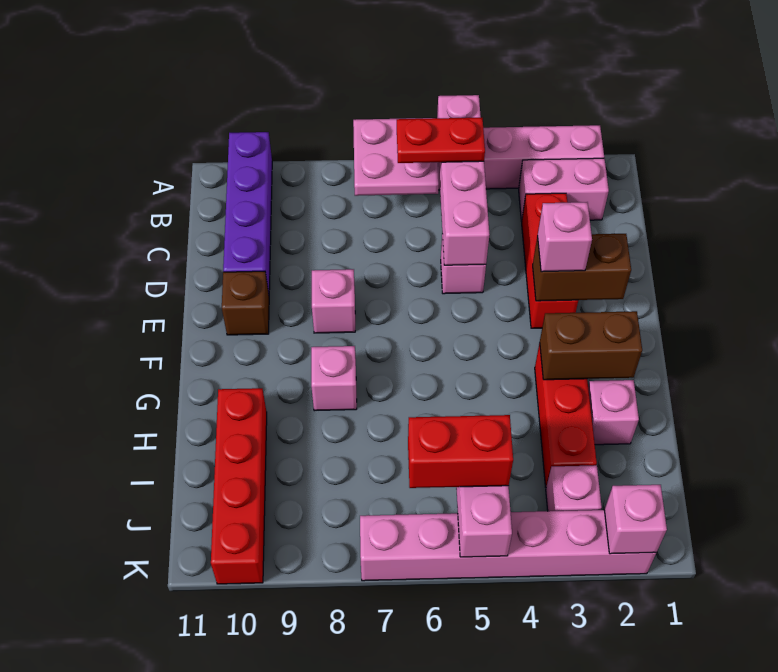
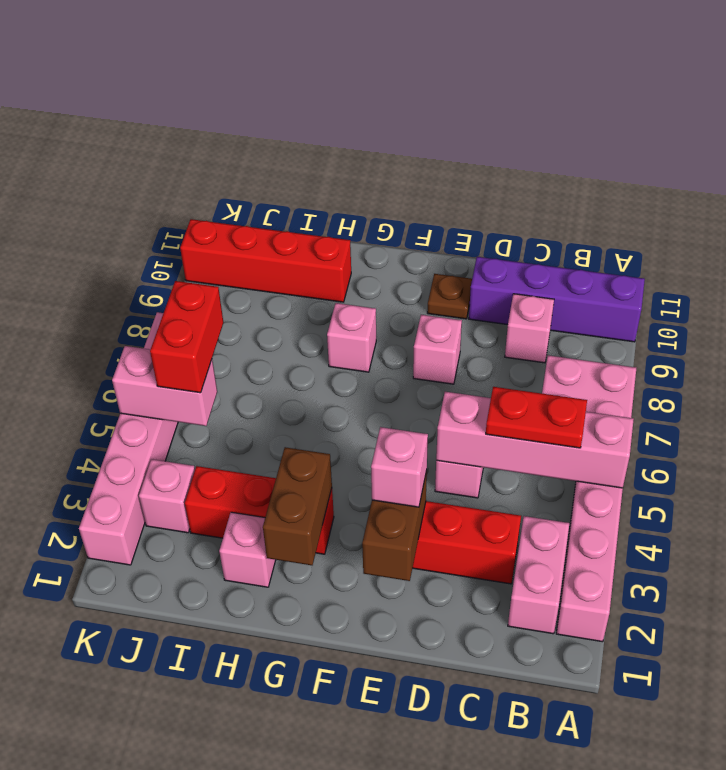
red 1x2 plate [397,118,485,163] -> red 1x2 plate turned to [486,387,587,448]
brown 1x1 brick [222,271,269,335] -> brown 1x1 plate [427,274,472,319]
pink 1x1 brick [604,485,667,554] -> pink 1x1 brick moved to [505,294,554,363]

